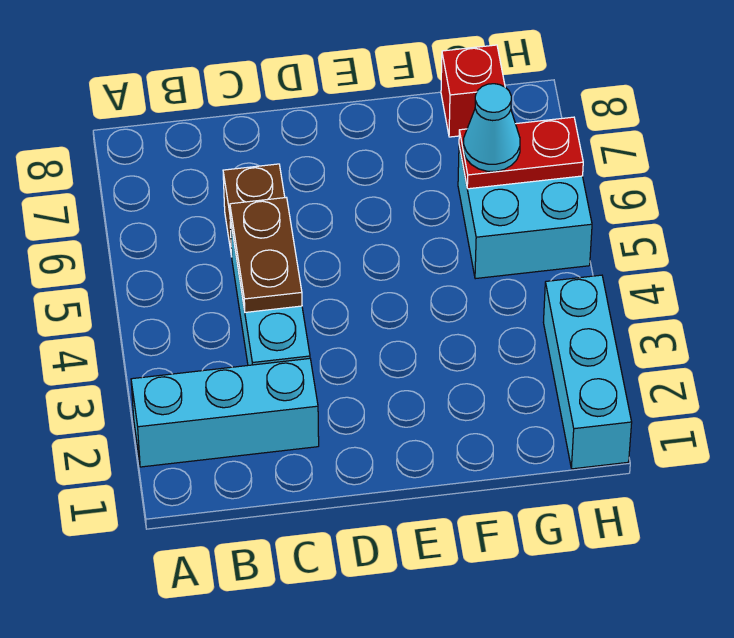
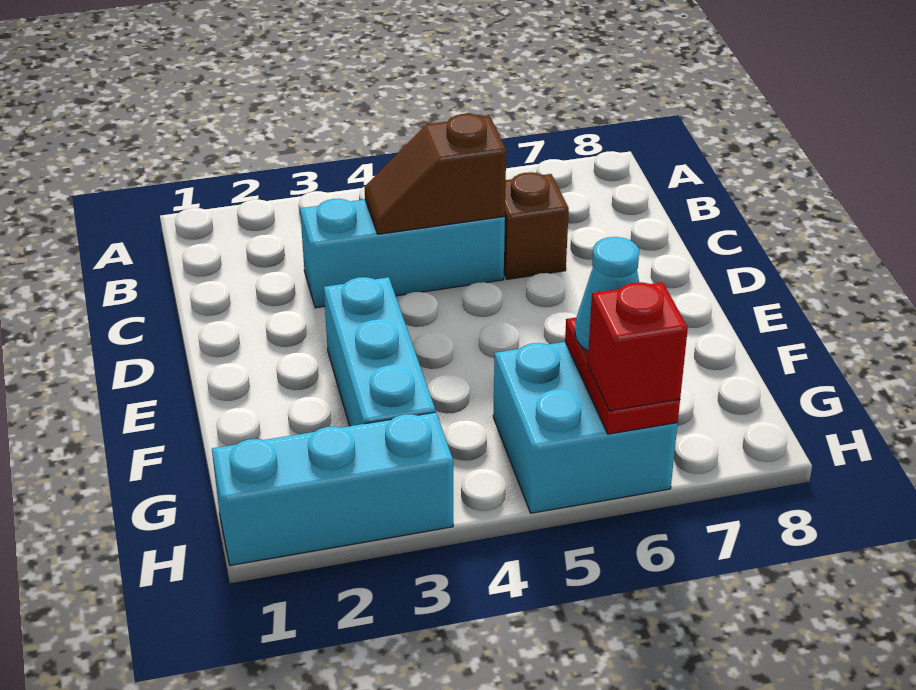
cyan 1x3 brick [131,359,319,467] -> cyan 1x3 brick moved to [324,277,435,426]
brown 1x2 plate [230,198,302,312] -> brown 1x2 slope [365,114,506,234]
red 1x1 brick [441,45,505,137] -> red 1x1 brick moved to [588,282,688,411]

